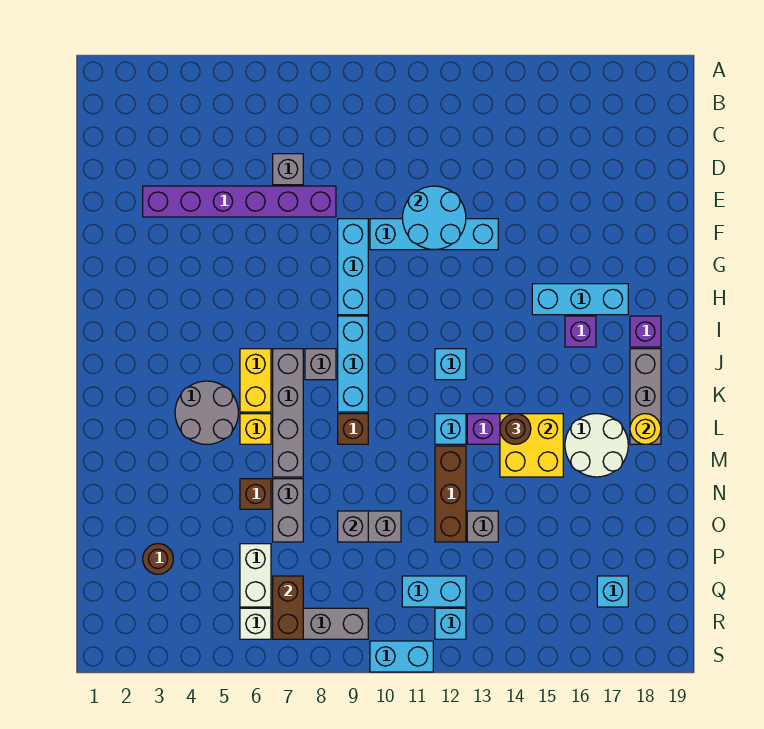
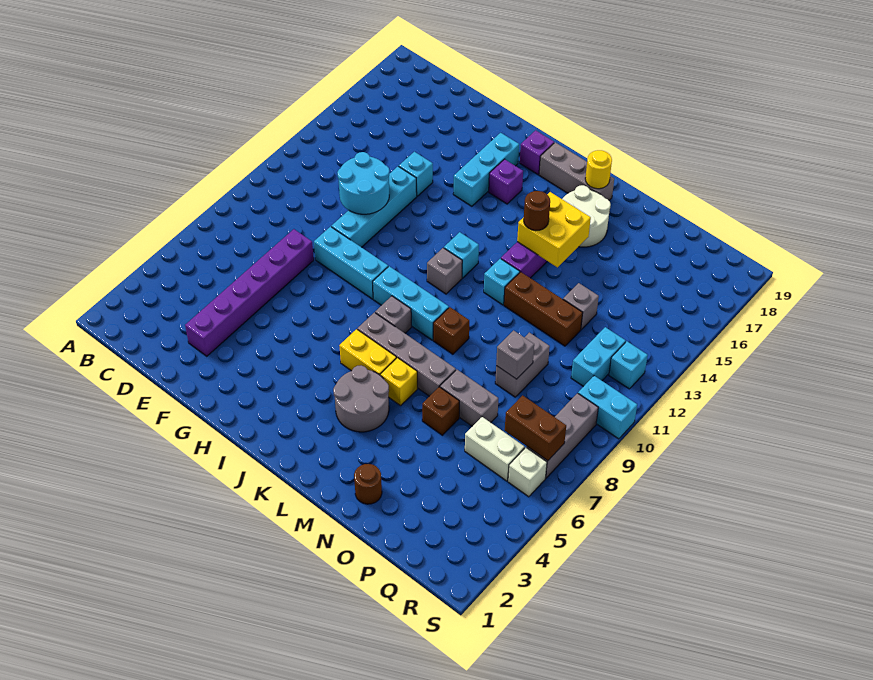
grey 1x1 brick [273,154,303,185] -> grey 1x1 brick moved to [427,248,462,294]
brown 1x1 round brick [143,544,173,574] -> brown 1x1 round brick moved to [354,464,382,504]
cyan 1x1 brick [597,576,628,607] -> cyan 1x1 brick moved to [399,152,433,196]
cyan 1x2 brick [370,641,433,672] -> cyan 1x2 brick turned to [578,376,637,439]

